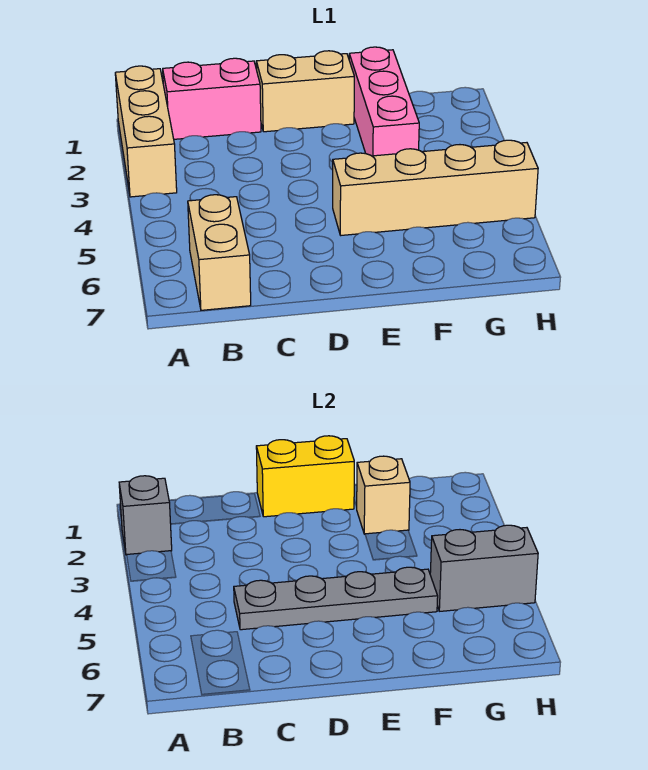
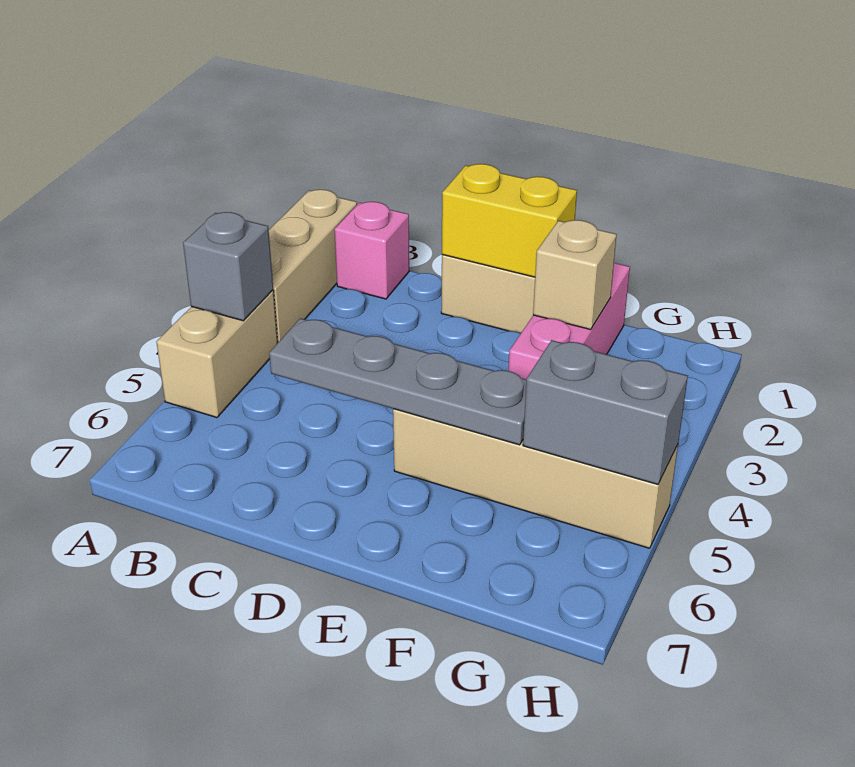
grey 1x1 brick [119,476,172,555] -> grey 1x1 brick moved to [183,212,273,321]
pink 1x2 brick [163,58,261,139] -> pink 1x1 brick [335,202,409,299]
tan 1x2 brick [188,195,251,310] -> tan 1x2 brick moved to [156,290,278,418]

